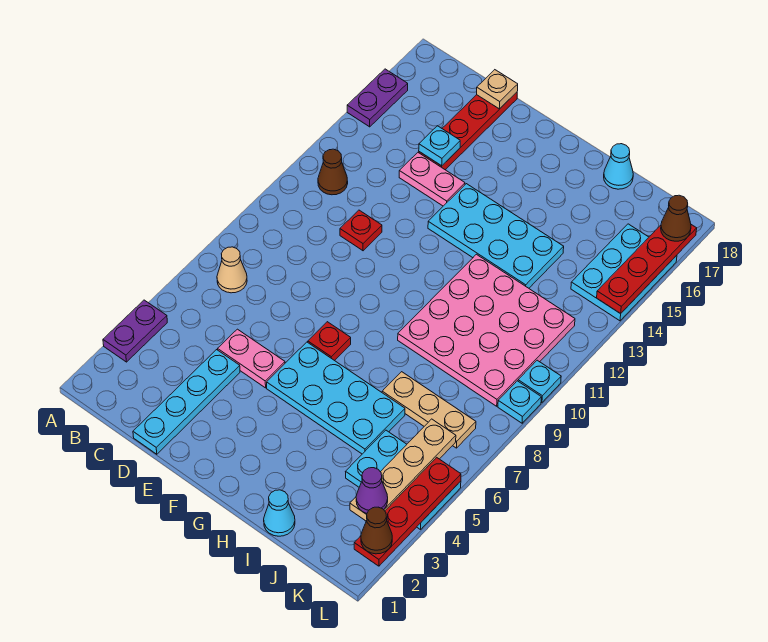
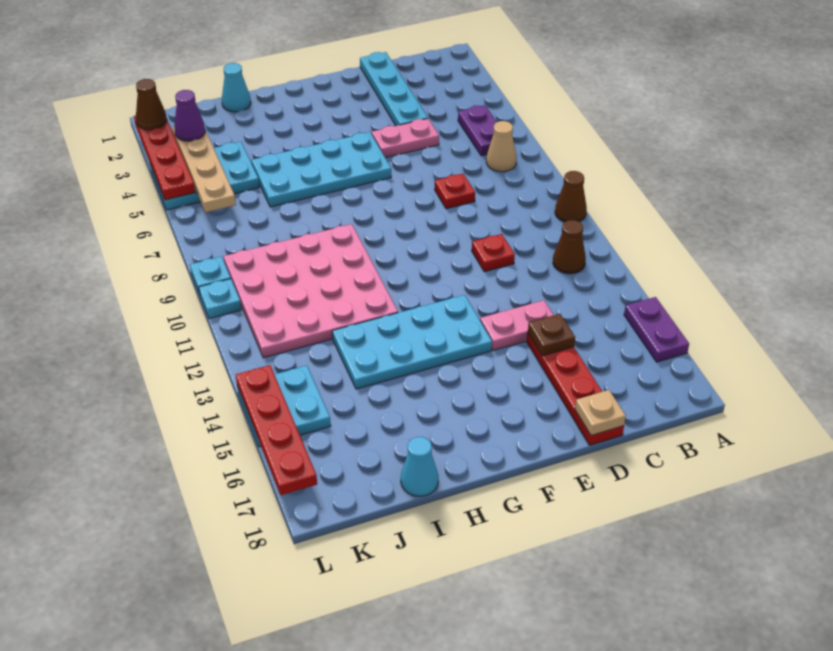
purple 1x2 plate [103,300,167,362] -> purple 1x2 plate moved to [458,105,497,156]
cyan 1x1 plate [419,126,460,166] -> brown 1x1 plate [528,314,575,356]
red 1x1 plate [308,322,351,361] -> red 1x1 plate moved to [435,174,475,209]
tan 1x3 plate [382,372,476,448] -> none
cyan 2x3 plate [571,224,677,321] -> cyan 2x2 plate [237,365,331,447]
brown 1x1 cone [661,195,691,241] -> brown 1x1 cone moved to [555,171,587,222]

